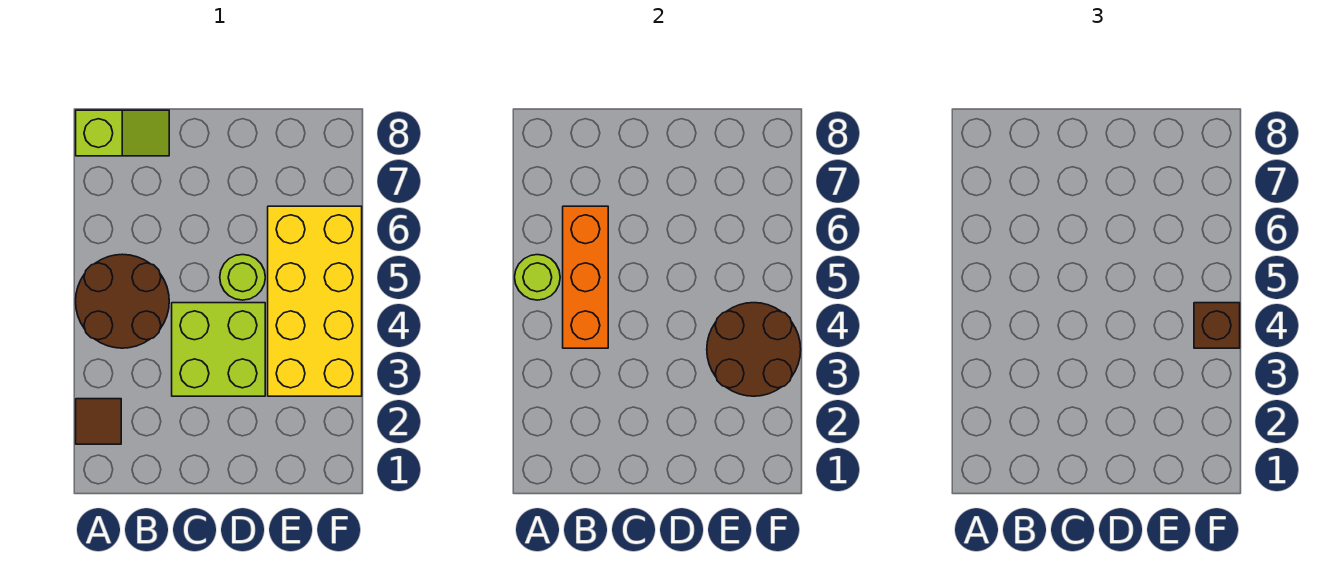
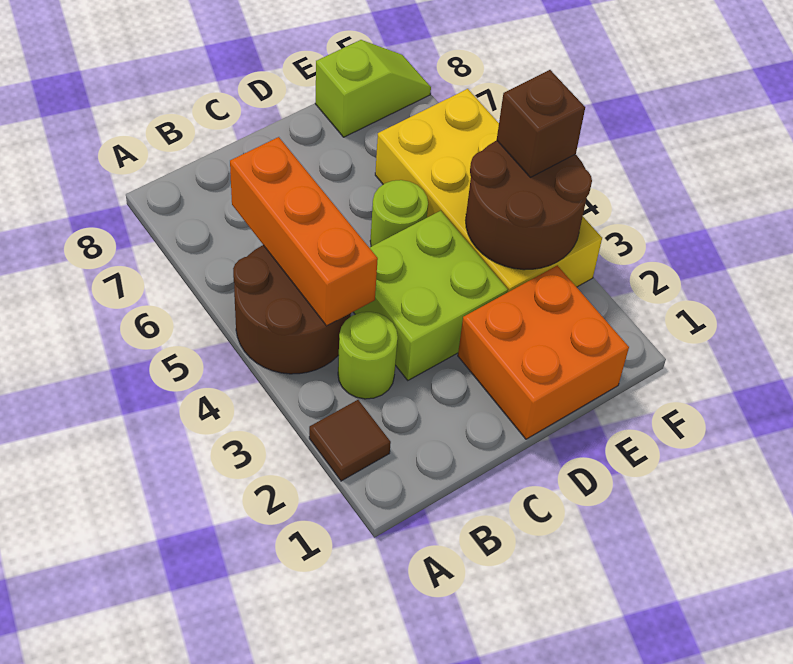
lime 1x1 round brick [515,255,560,300] -> lime 1x1 round brick moved to [338,312,398,399]
lime 1x2 slope [76,110,169,156] -> lime 1x2 slope moved to [315,40,431,137]
none -> orange 2x2 brick [458,265,629,439]

